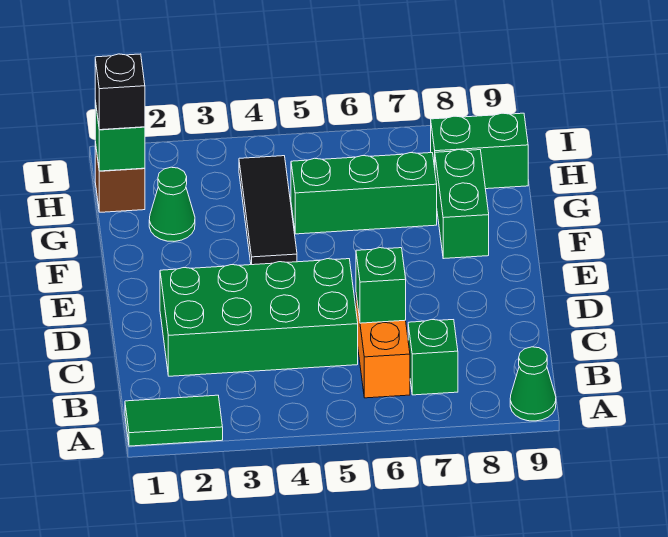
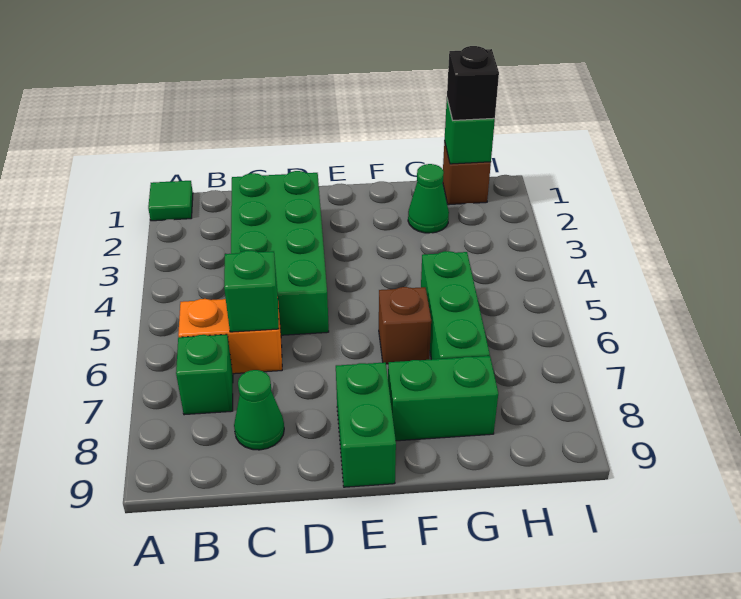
green 1x2 tile [125,395,223,446] -> green 1x1 tile [148,181,193,221]
green 1x1 cone [510,347,556,421] -> green 1x1 cone moved to [234,370,284,450]
black 1x3 tile [239,156,297,265] -> none
none -> brown 1x1 brick [379,287,431,364]
green 1x2 brick [431,113,528,189] -> green 1x2 brick moved to [336,362,396,487]

